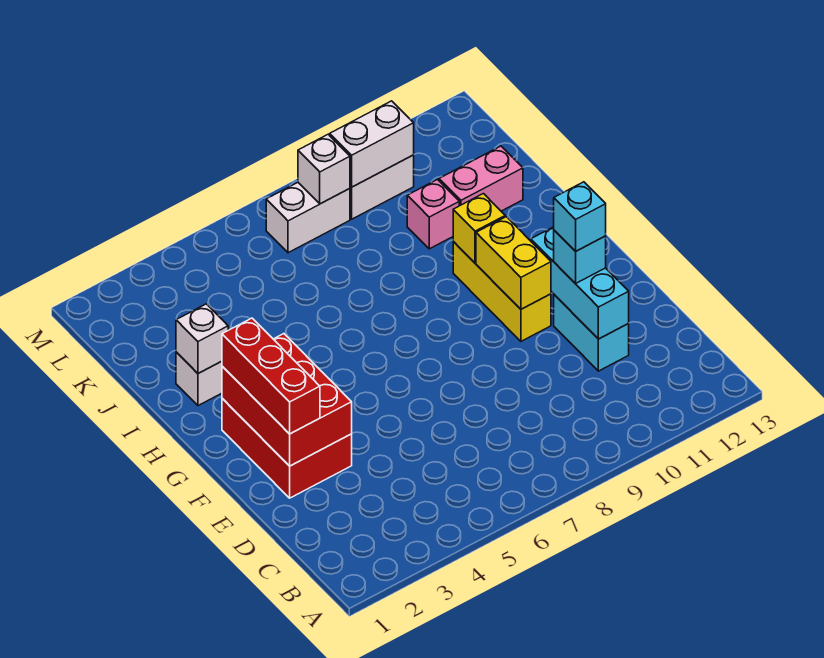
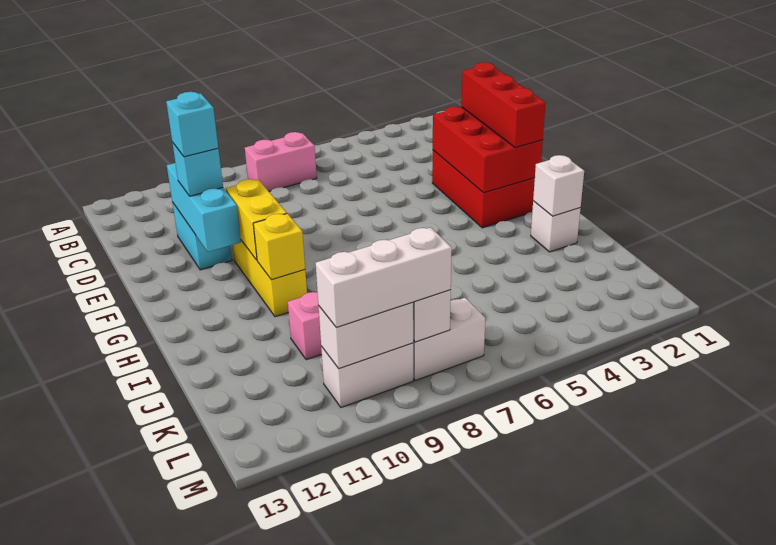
pink 1x2 brick [439,146,523,211] -> pink 1x2 brick moved to [245,132,317,191]
none -> white 1x3 brick [316,227,452,327]

